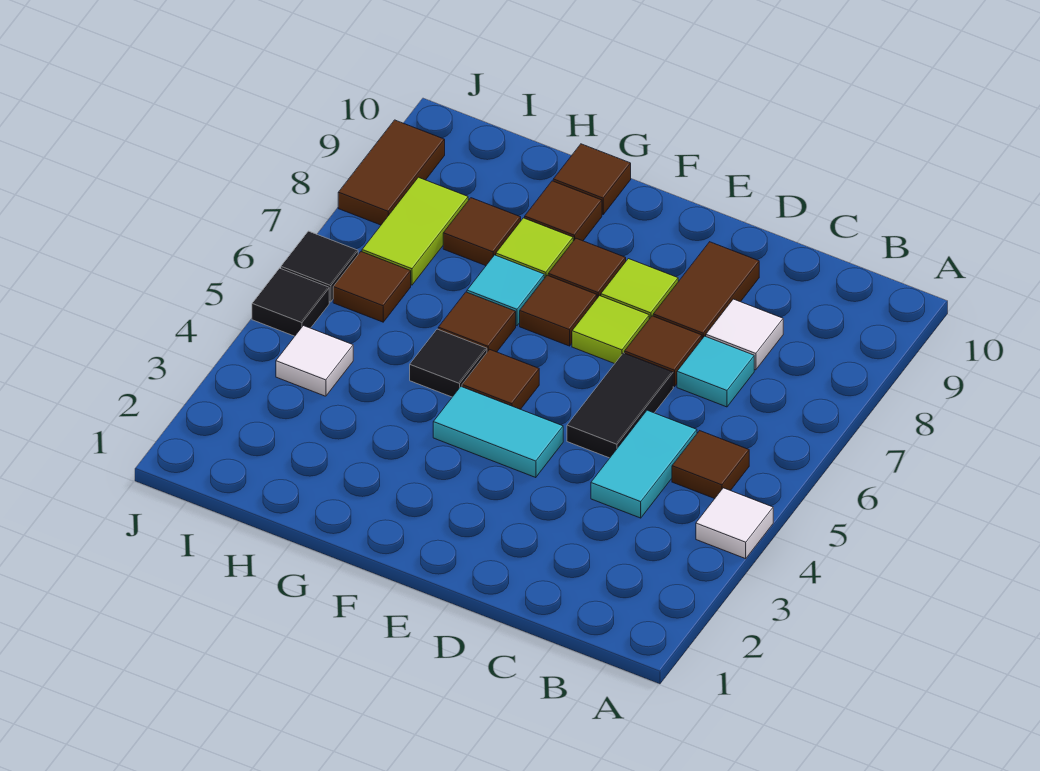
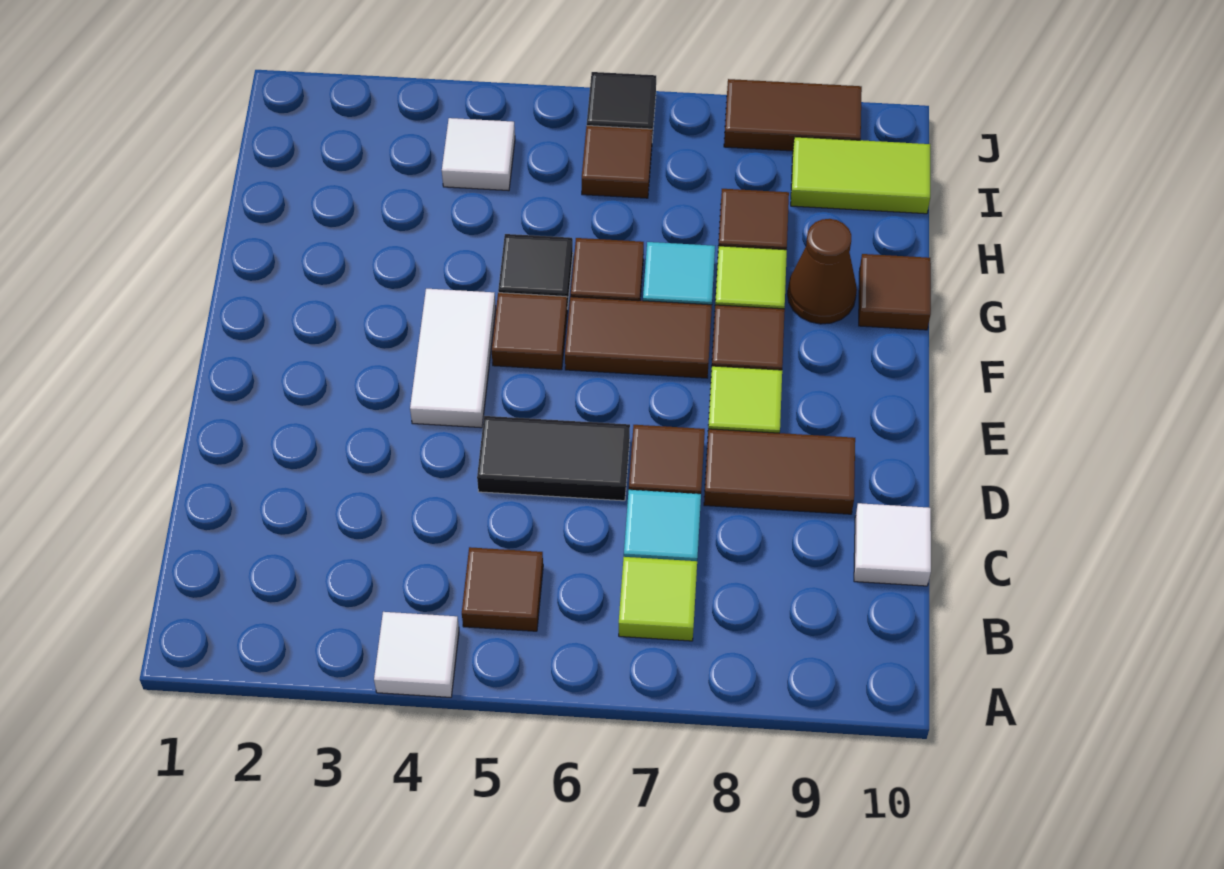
cyan 1x2 tile [591,410,697,518] -> none
white 1x1 tile [706,299,783,370] -> white 1x1 tile moved to [854,503,931,586]
cyan 1x2 tile [433,387,563,478] -> white 1x2 tile [410,289,496,428]
lime 1x1 tile [572,296,649,364] -> lime 1x1 tile moved to [619,557,697,641]
brown 1x1 tile [520,275,597,346] -> brown 1x2 tile [565,297,712,378]
brown 1x1 tile [525,181,602,241] -> brown 1x1 cone [787,219,857,324]
lime 1x2 tile [362,177,468,285] -> lime 1x2 tile moved to [791,137,930,214]
black 1x1 tile [252,268,329,336] -> none

